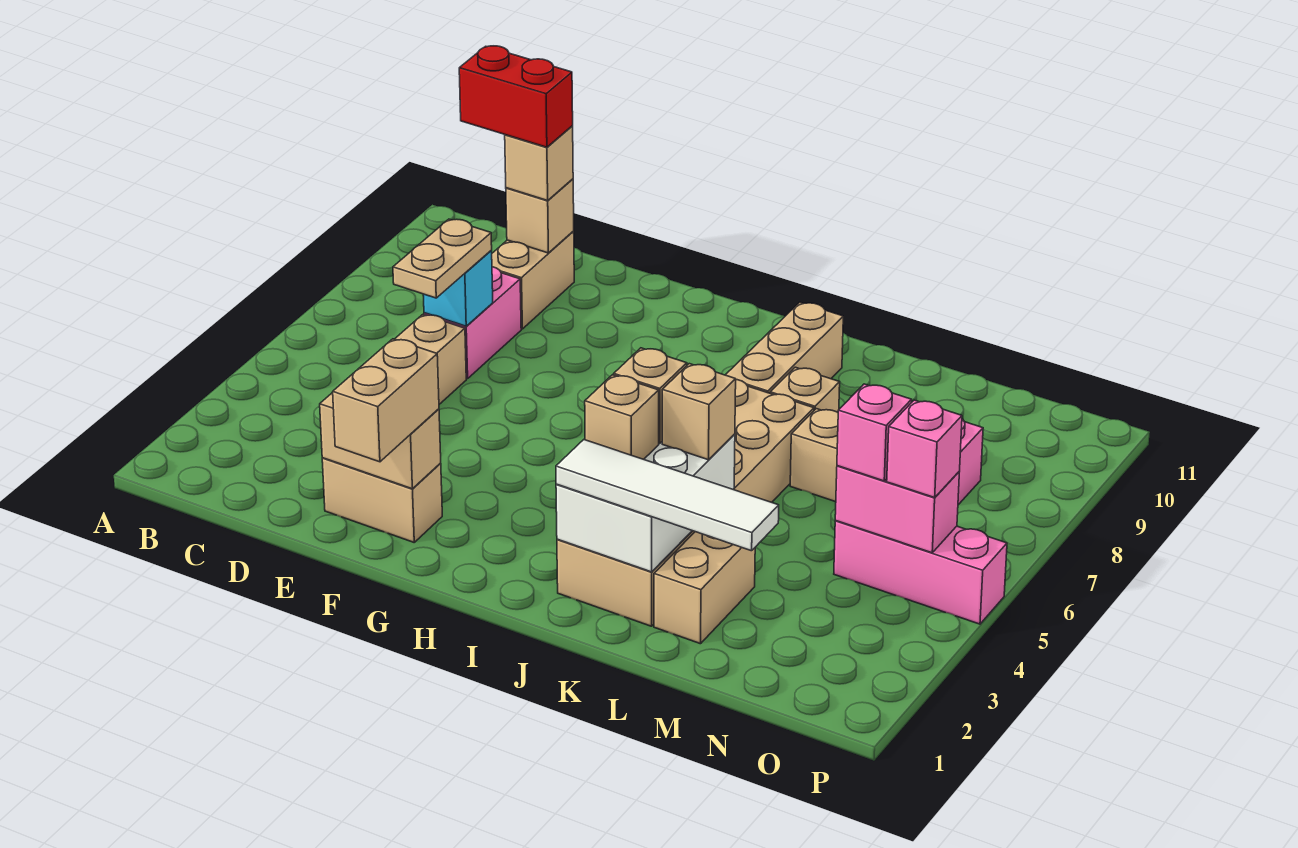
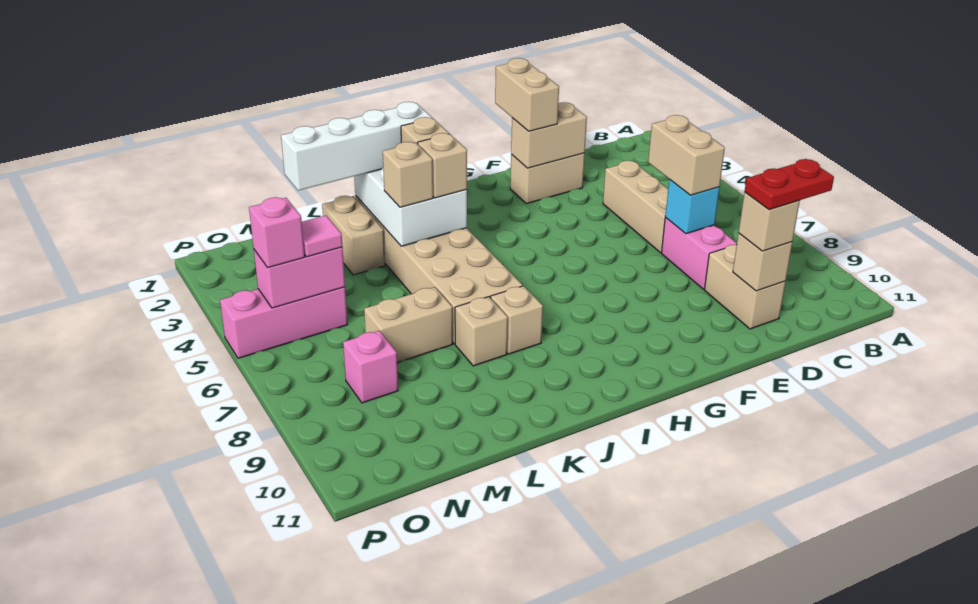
red 1x2 brick [459,46,573,147] -> red 1x2 plate [745,159,834,210]
tan 1x2 plate [393,219,492,298] -> tan 1x2 brick [648,115,725,195]
white 1x4 tile [556,440,779,551] -> white 1x4 brick [281,102,432,191]
tan 1x3 brick [726,302,843,393] -> tan 1x1 brick [491,286,543,354]
pink 1x1 brick [837,384,912,481] -> pink 1x1 tile [302,215,342,257]

